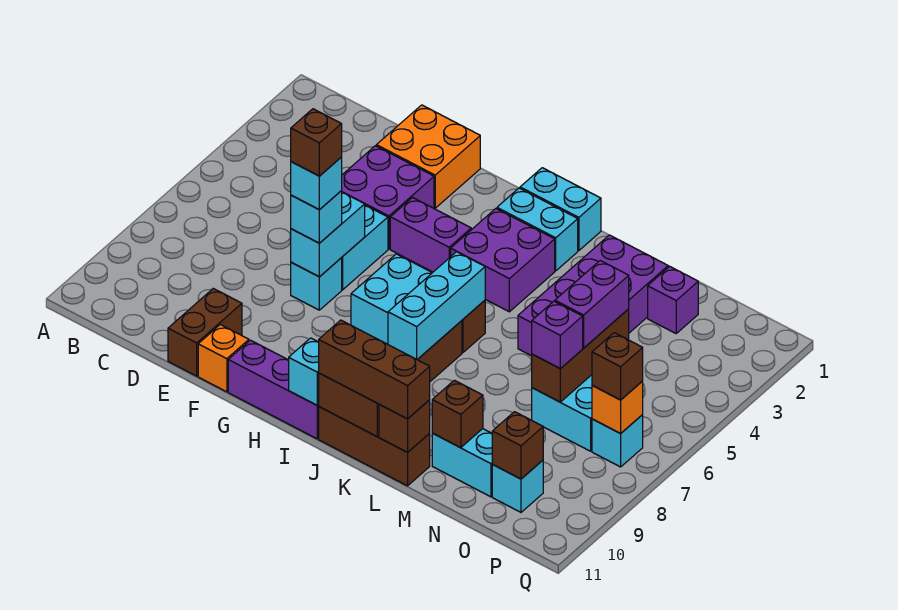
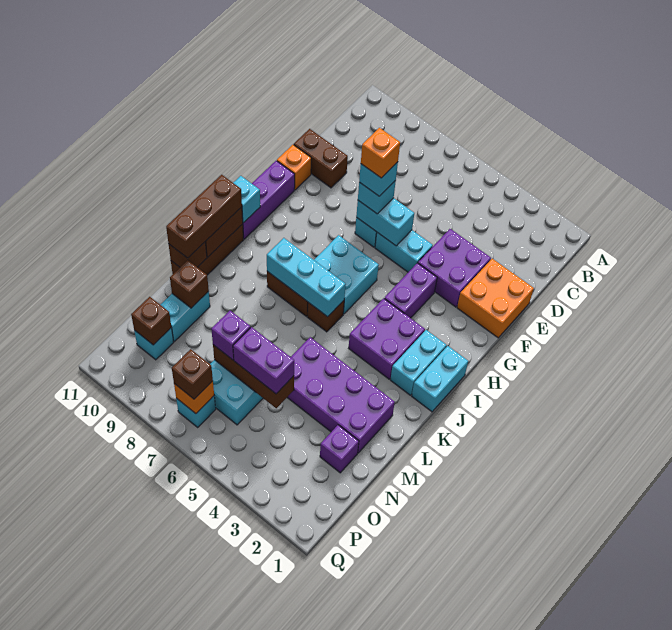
brown 1x1 brick [291,109,342,176] -> orange 1x1 brick [361,128,400,178]

